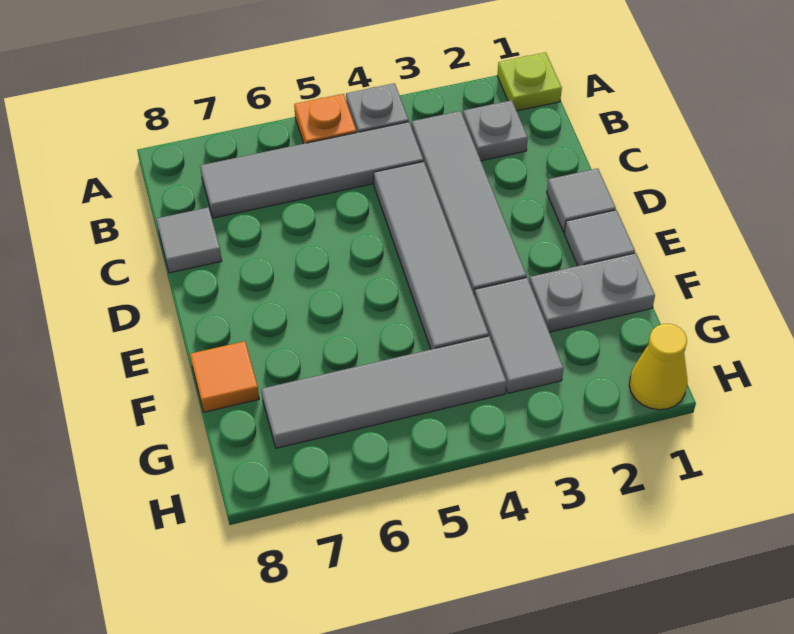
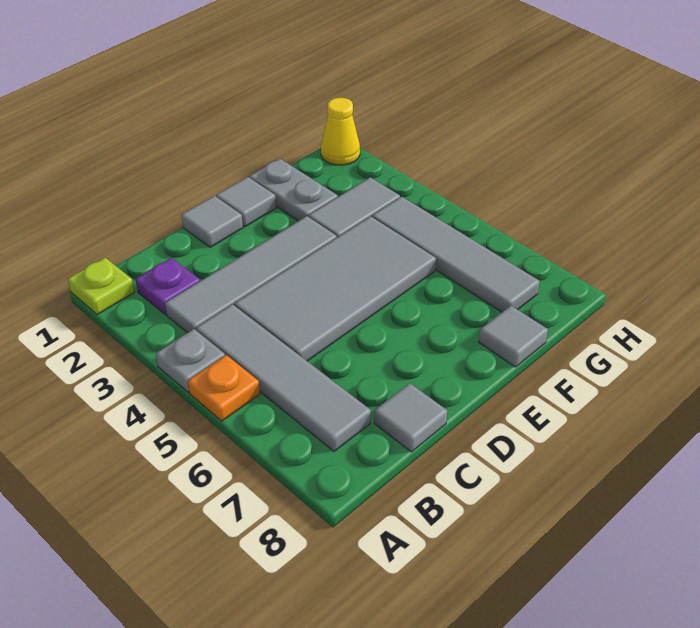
grey 1x1 plate [463,100,528,161] -> purple 1x1 plate [135,258,200,315]
grey 1x4 tile [374,162,488,349] -> grey 2x4 tile [234,216,436,361]
orange 1x1 tile [190,341,259,412] -> grey 1x1 tile [479,306,548,367]

